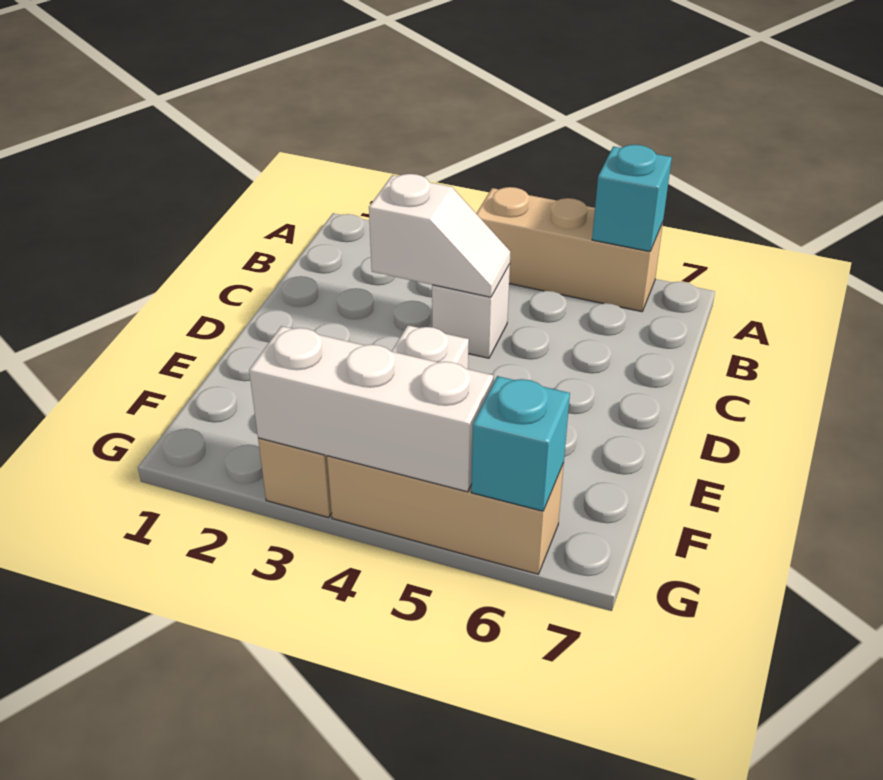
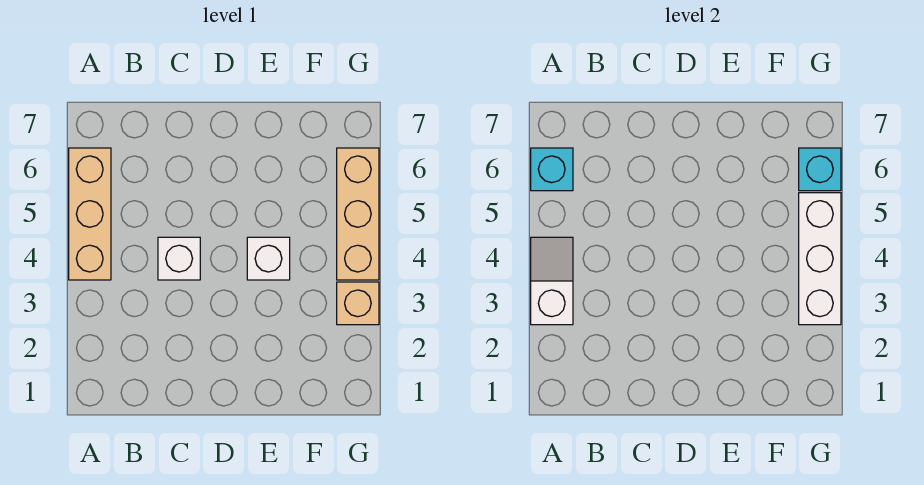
white 1x2 slope [369,174,510,297] -> white 1x2 slope moved to [531,237,573,325]

